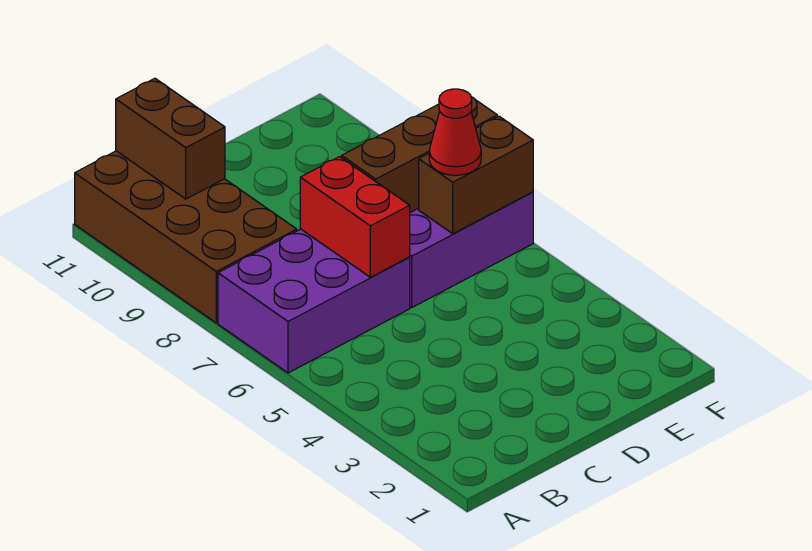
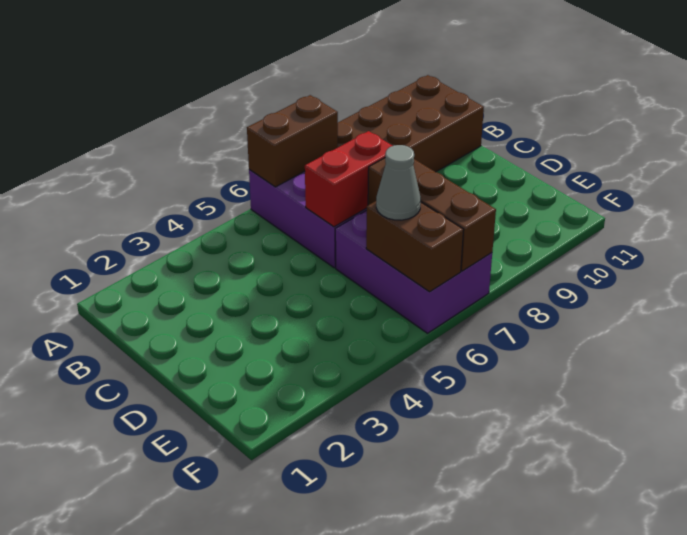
brown 1x2 brick [116,78,225,199] -> brown 1x2 brick moved to [247,95,338,187]
red 1x1 cone [429,89,481,175] -> grey 1x1 cone [376,145,421,220]

